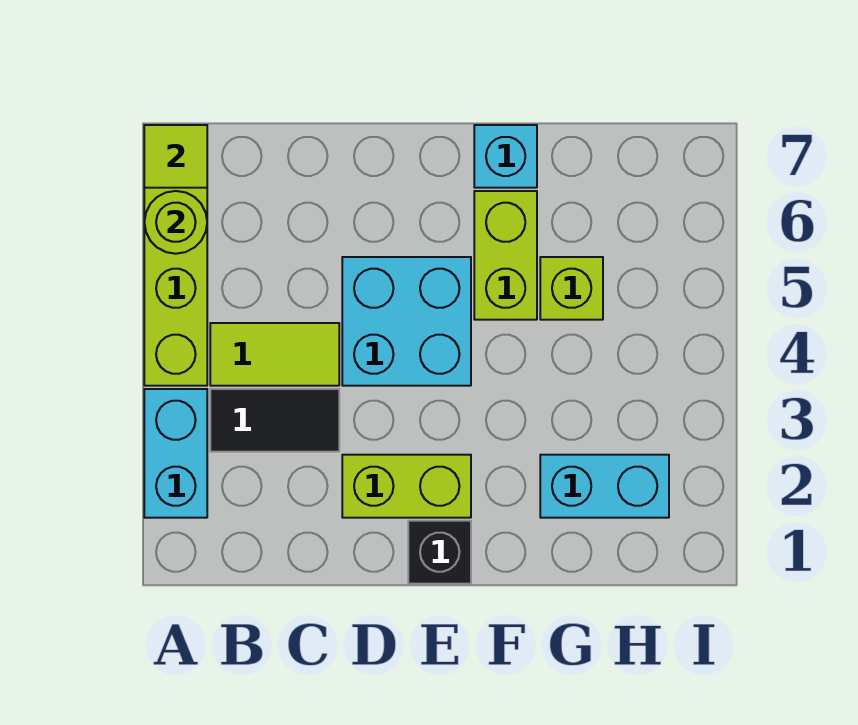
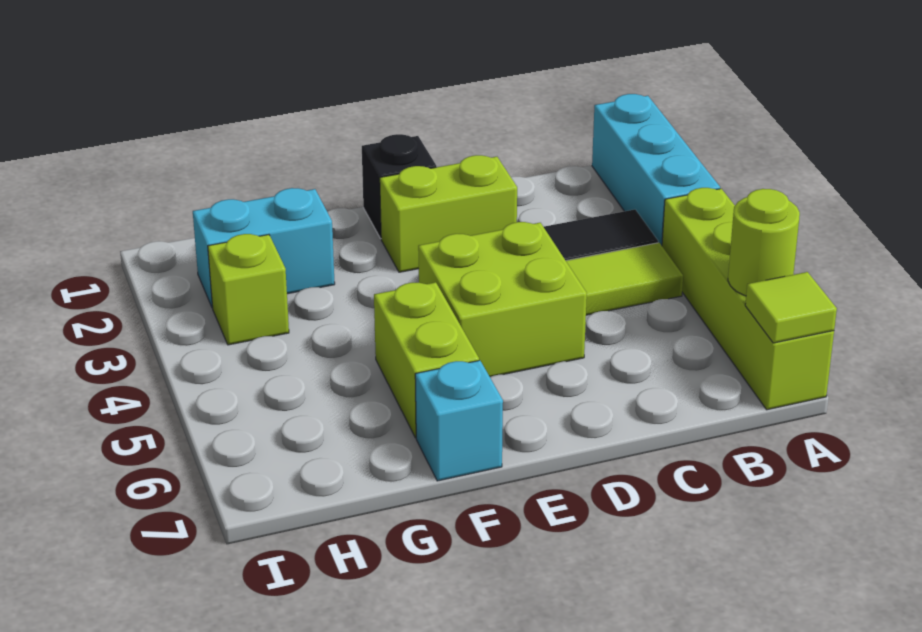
cyan 1x2 brick [144,389,207,518] -> cyan 1x3 brick [592,94,720,245]
cyan 2x2 brick [342,257,471,386] -> lime 2x2 brick [418,222,587,377]
lime 1x1 brick [540,257,603,320] -> lime 1x1 brick moved to [208,234,289,345]

